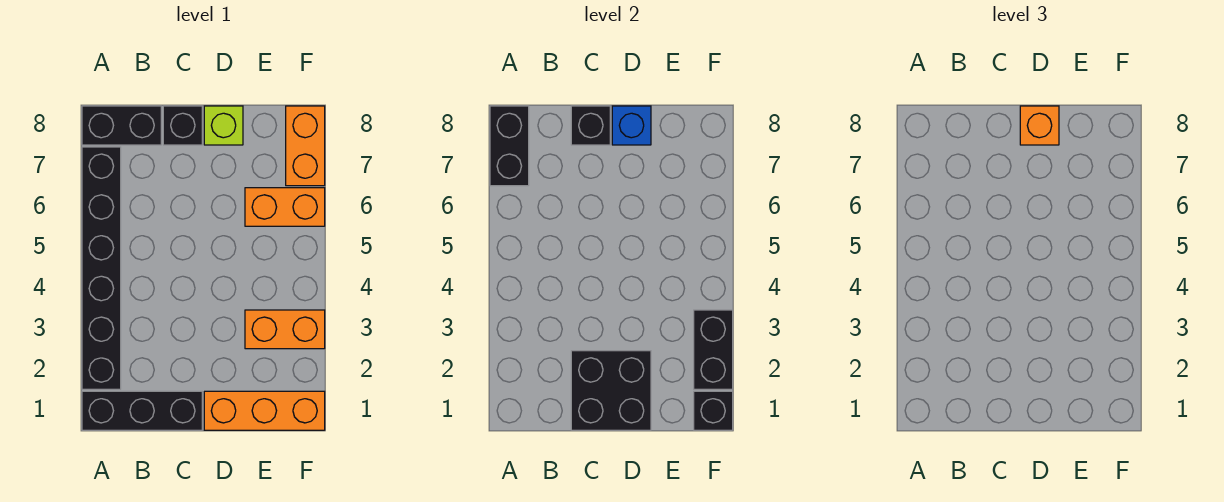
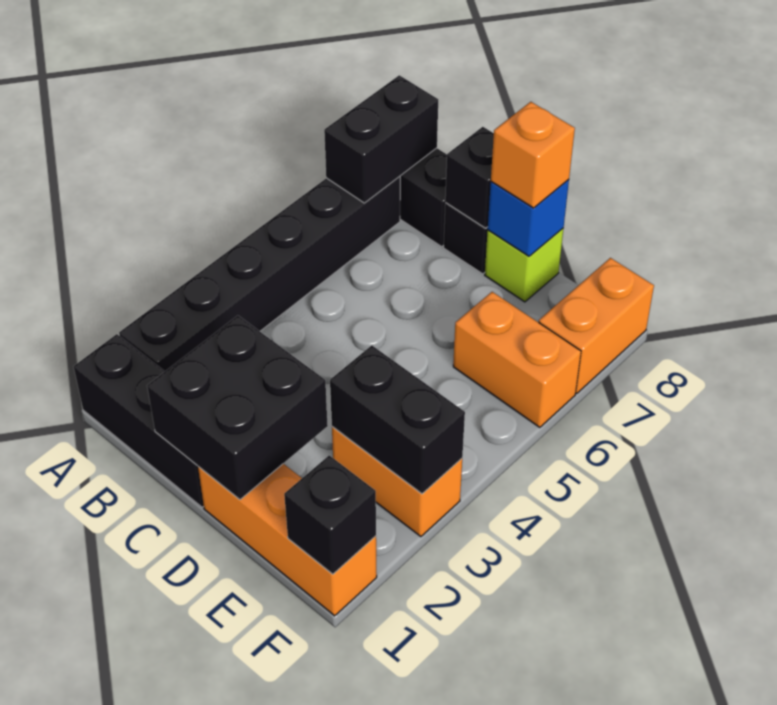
black 1x2 brick [694,310,733,389] -> black 1x2 brick turned to [330,345,465,494]

